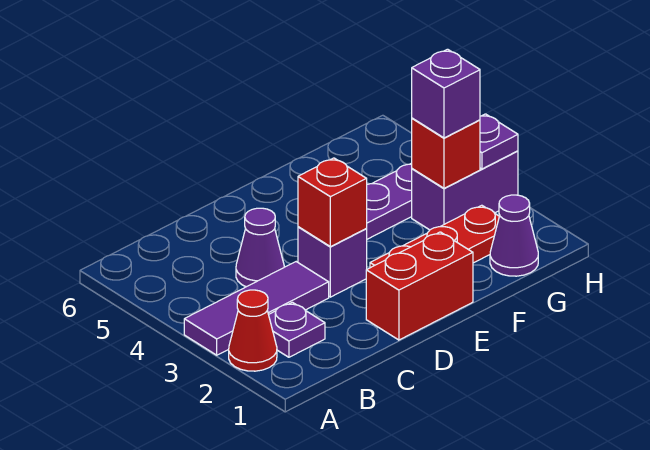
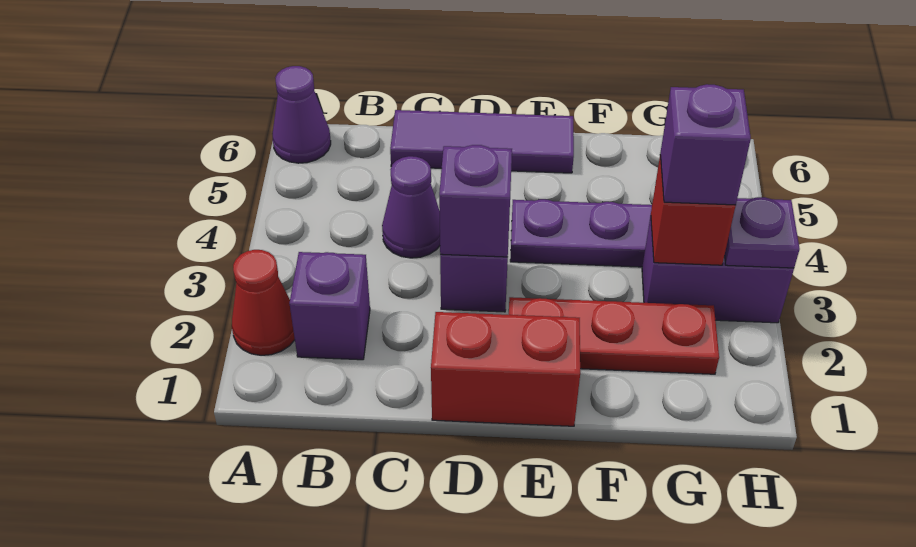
purple 1x3 tile [184,262,329,355] -> purple 1x3 tile moved to [390,110,574,173]
purple 1x1 plate [269,302,325,357] -> purple 1x1 brick [289,252,370,360]
red 1x1 brick [298,158,367,247] -> purple 1x1 brick [439,145,512,257]
purple 1x1 cone [490,195,538,276] -> purple 1x1 cone moved to [272,66,331,163]

